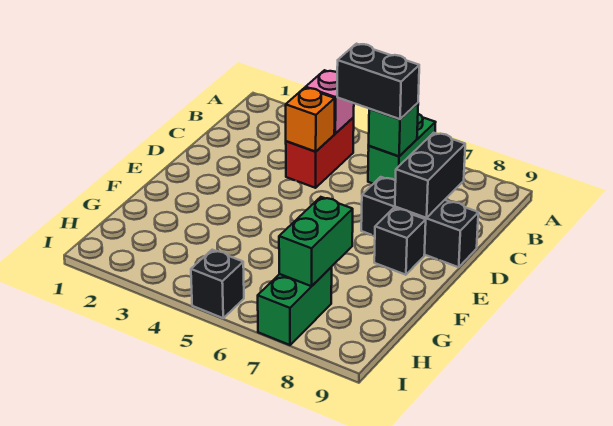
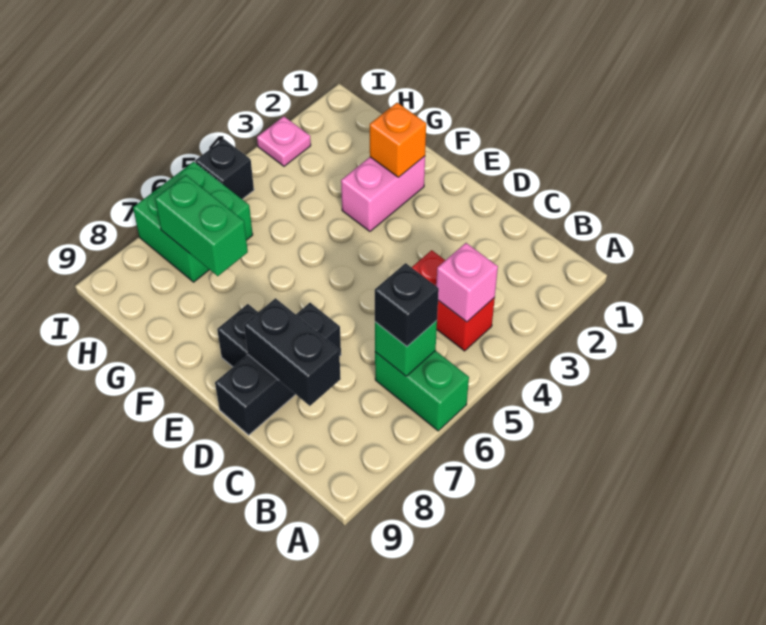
black 1x2 brick [337,44,419,119] -> black 1x1 brick [375,263,439,346]
orange 1x1 brick [286,88,335,152] -> orange 1x1 brick moved to [370,103,426,177]
none -> pink 1x2 brick [341,156,425,231]
green 1x2 brick [258,267,332,345] -> green 2x2 brick [133,162,253,282]
none -> pink 1x1 plate [257,116,311,166]

